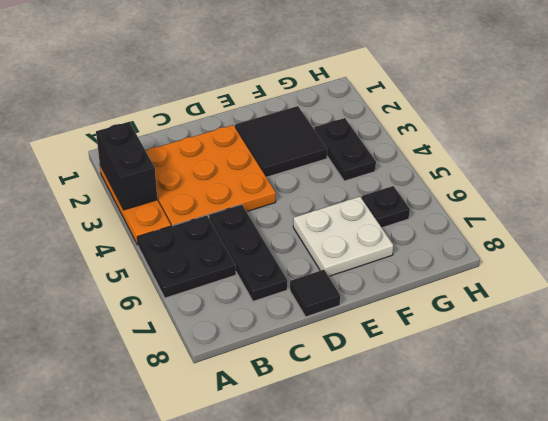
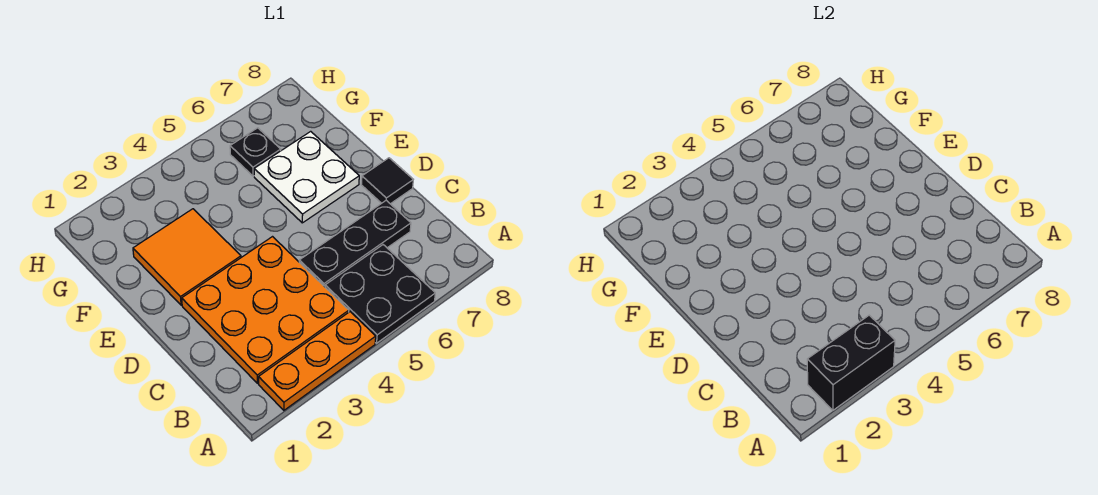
black 2x2 tile [235,106,327,177] -> orange 2x2 tile [133,209,241,305]
black 1x2 plate [314,118,376,181] -> none

